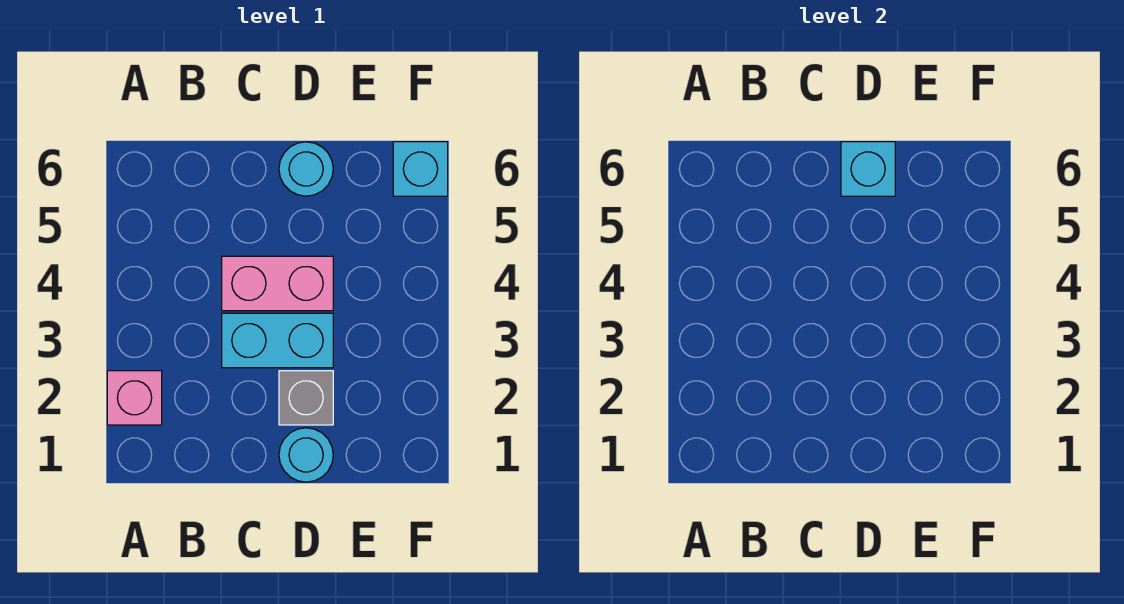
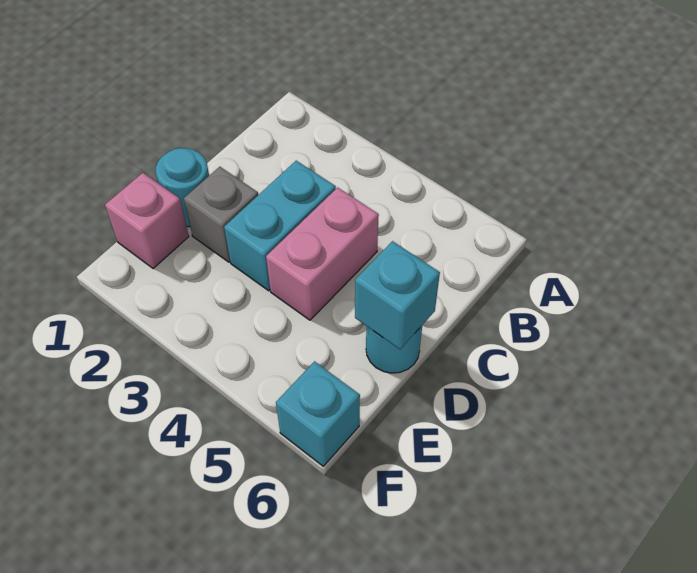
pink 1x1 brick [107,371,162,425] -> pink 1x1 brick moved to [105,173,189,269]

